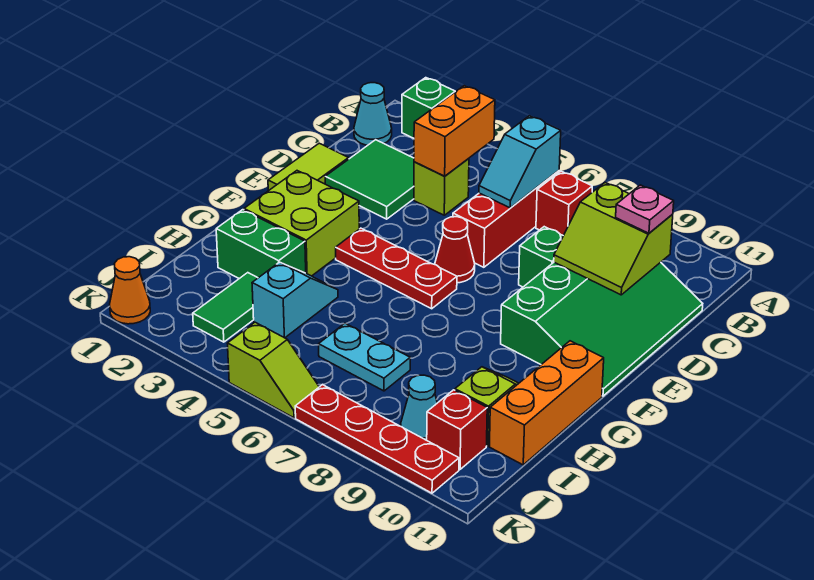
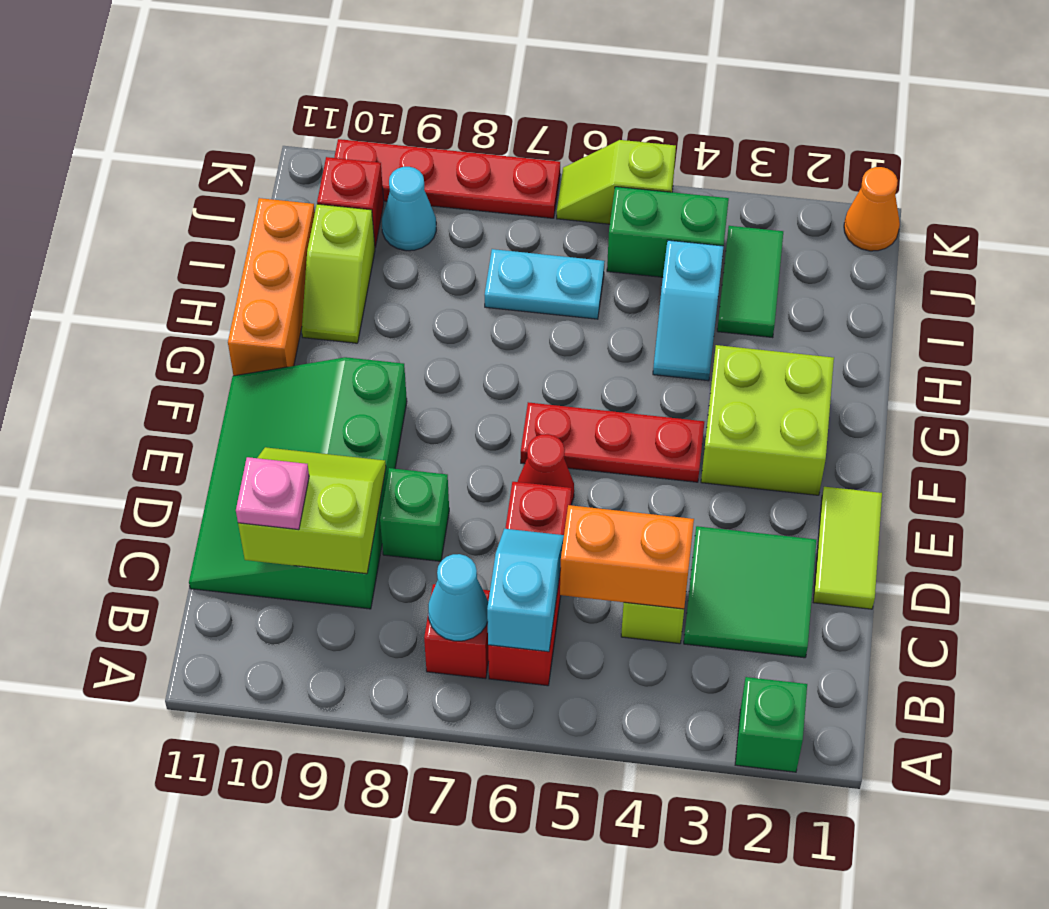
cyan 1x1 cone [354,83,392,145] -> cyan 1x1 cone moved to [428,554,488,641]
orange 1x2 brick [414,86,495,176] -> orange 1x2 brick turned to [560,505,694,609]
green 1x2 brick [216,210,306,279] -> green 1x2 brick moved to [607,187,729,277]

